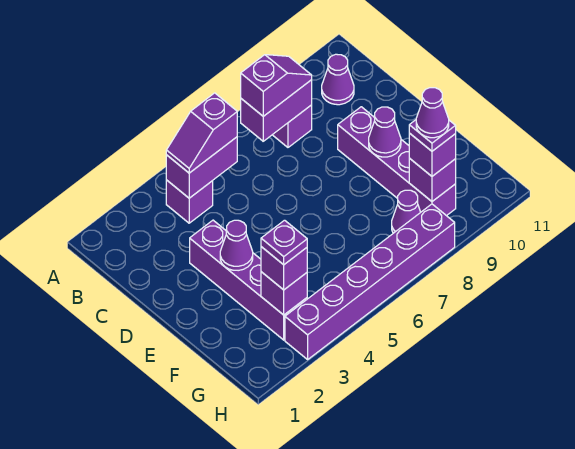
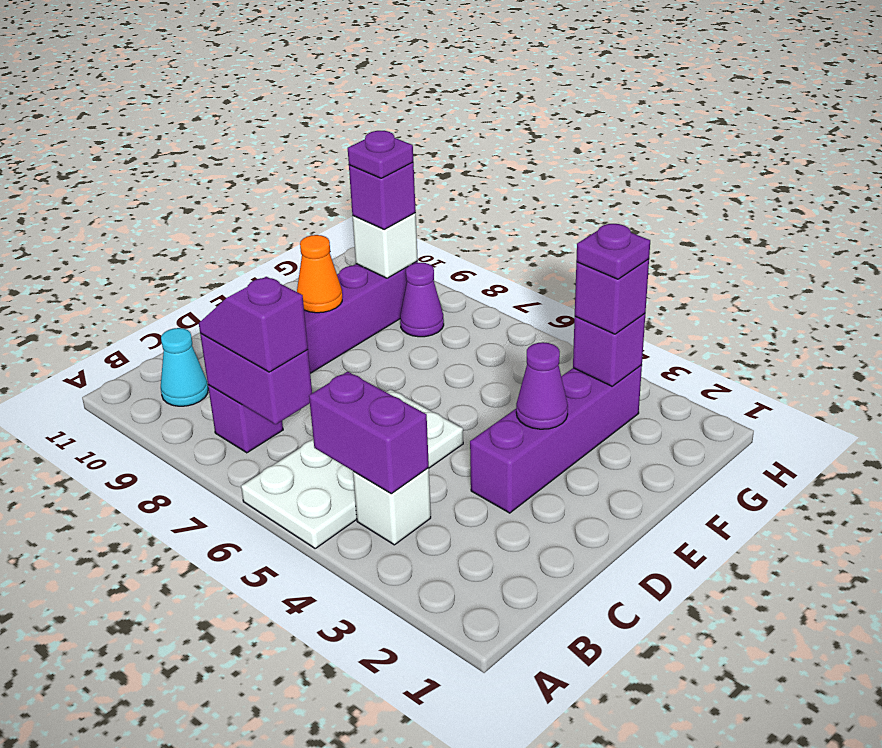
none -> white 2x4 plate [241,389,463,548]
purple 1x1 brick [166,180,213,223] -> white 1x1 brick [353,468,431,545]
purple 1x2 slope [166,93,237,173] -> none
purple 1x1 cone [322,54,354,105] -> cyan 1x1 cone [161,328,208,406]
purple 1x1 cone [369,107,401,157] -> orange 1x1 cone [297,235,342,313]
purple 1x1 brick [409,158,456,201] -> white 1x1 brick [352,213,418,278]
purple 1x1 cone [416,88,449,138] -> none
purple 1x6 brick [285,204,455,359] -> none

